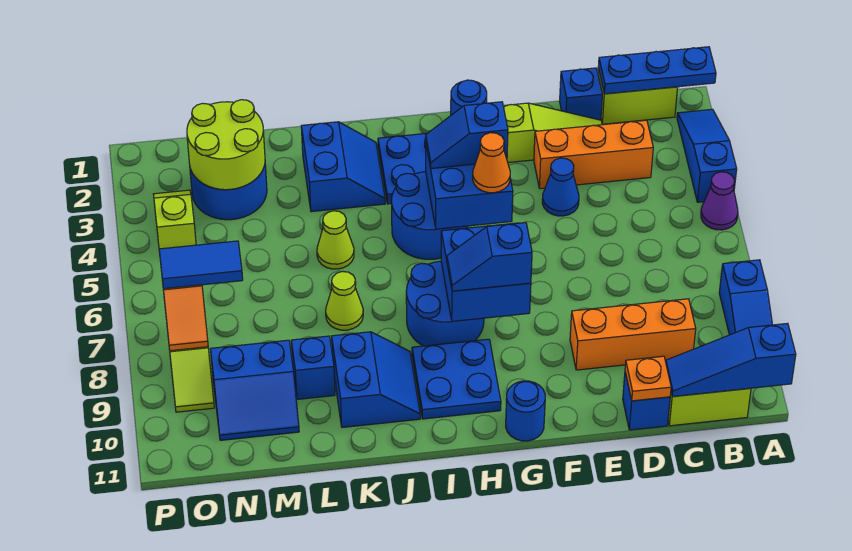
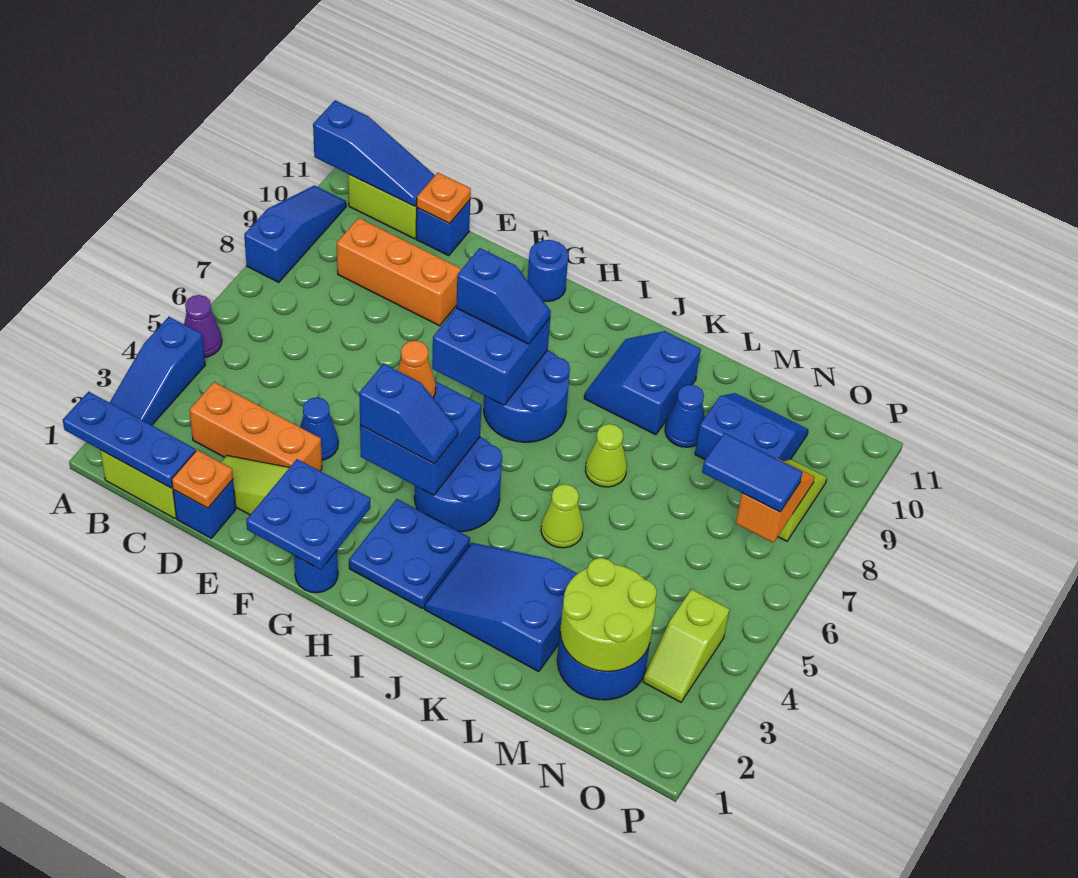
none -> orange 1x1 plate [172,450,233,508]
blue 2x2 plate [412,339,501,419] -> blue 2x2 plate moved to [246,459,370,570]
blue 2x2 slope [301,122,385,212] -> blue 2x3 slope [425,543,577,672]
blue 1x1 brick [291,336,335,399] -> blue 1x1 cone [665,385,705,447]

